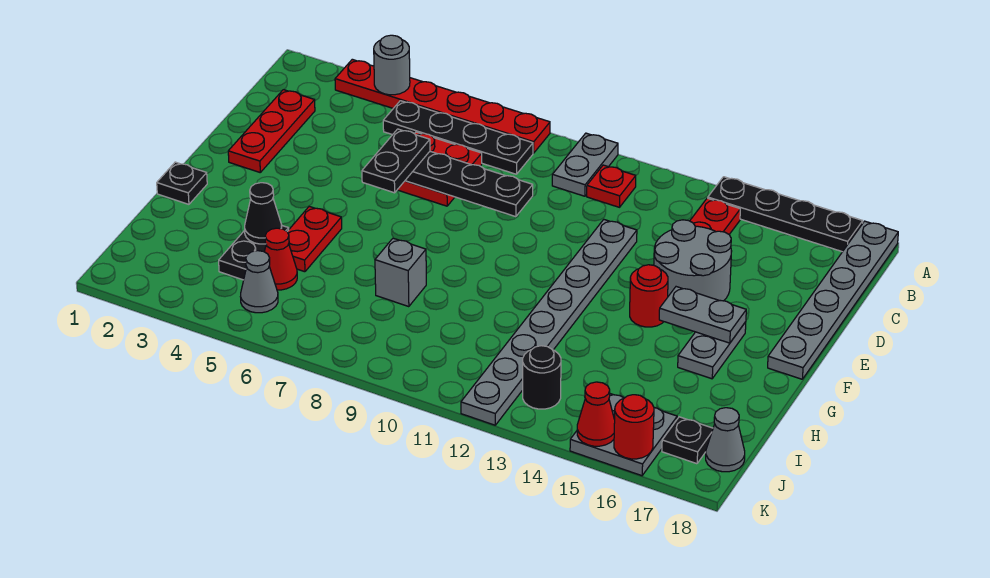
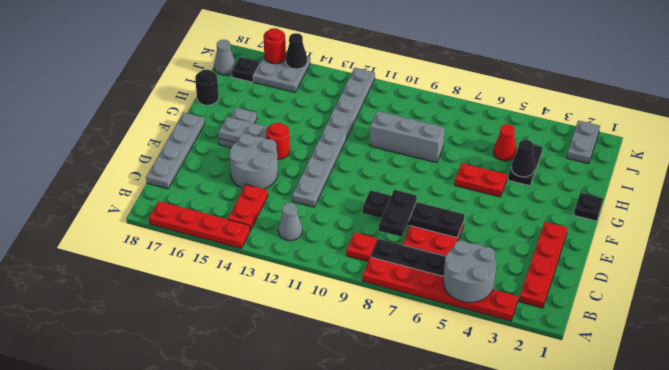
grey 1x1 round brick [374,35,410,95] -> grey 2x2 round brick [443,240,496,302]
grey 1x2 plate [552,133,618,196] -> grey 1x2 plate moved to [567,120,600,164]
black 1x4 plate [708,177,863,252] -> red 1x4 plate [149,201,250,249]
grey 1x6 plate [768,221,898,379] -> grey 1x4 plate [146,113,205,189]
red 1x1 plate [587,165,636,207] -> red 1x1 plate moved to [346,232,377,262]
red 1x3 plate [228,90,315,172] -> red 1x4 plate [519,222,568,308]
black 1x2 plate [362,129,430,193] -> black 1x2 plate moved to [379,190,417,237]
red 1x2 plate [287,206,342,272] -> red 1x2 plate turned to [455,163,507,197]
grey 1x1 brick [375,238,426,307] -> grey 1x3 brick [370,111,445,163]
grey 1x1 cone [240,251,278,313] -> grey 1x1 cone moved to [278,203,302,241]
black 1x1 round brick [523,346,561,409] -> black 1x1 round brick moved to [195,70,219,105]
red 1x1 cone [577,382,615,446] -> black 1x1 cone [286,33,307,69]

